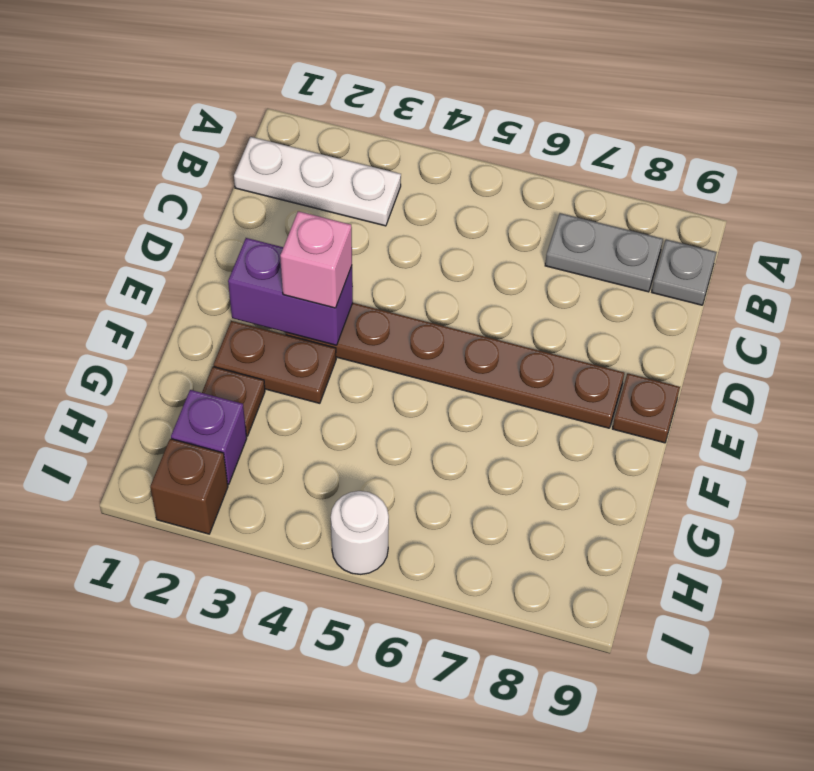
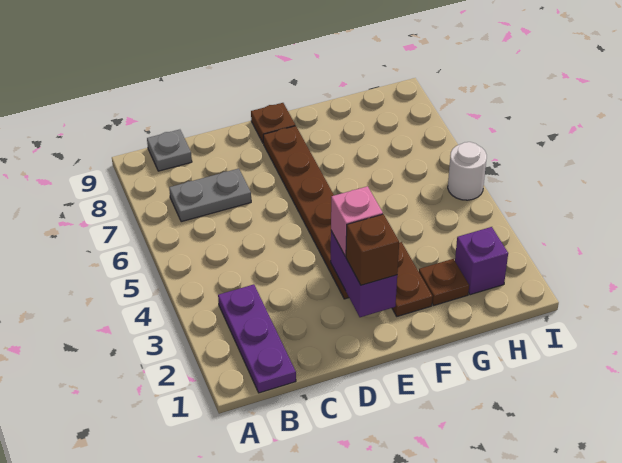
white 1x3 plate [234,137,401,226] -> purple 1x3 plate [218,284,296,393]
grey 1x2 plate [545,213,663,292] -> grey 1x2 plate turned to [169,169,251,222]
brown 1x1 brick [150,439,228,534] -> brown 1x1 brick moved to [346,214,399,285]

